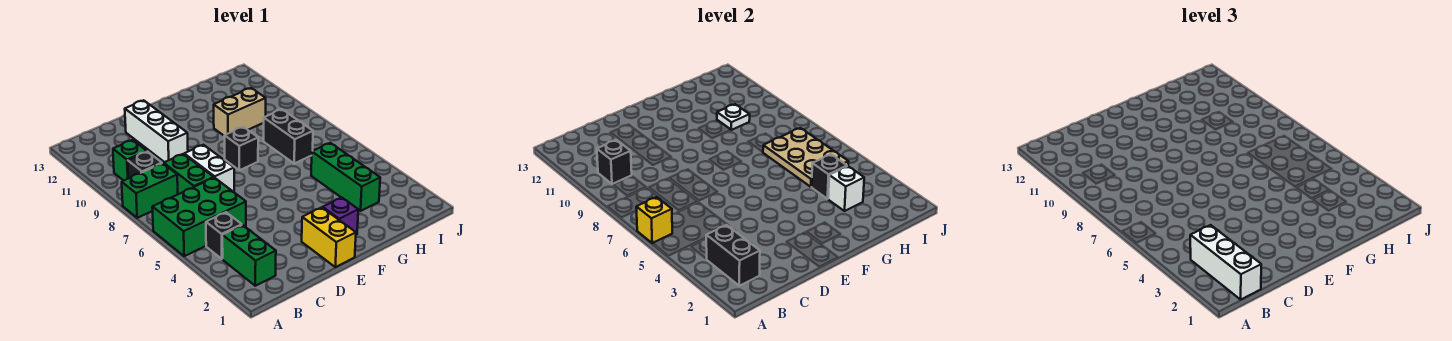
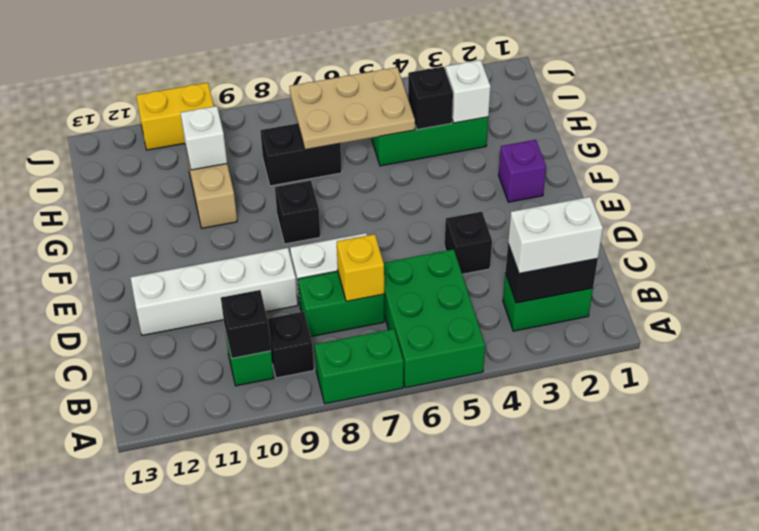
yellow 1x1 brick [636,197,672,243] -> yellow 1x1 brick moved to [337,234,384,301]
green 1x2 brick [122,163,178,218] -> green 1x2 brick turned to [315,329,404,404]
white 1x3 brick [1190,225,1261,299] -> white 1x2 brick [508,197,603,274]
black 1x1 brick [206,212,242,259] -> black 1x1 brick moved to [445,212,492,274]
white 1x3 brick [125,100,188,162] -> white 1x4 brick [130,248,298,335]
yellow 1x2 brick [302,207,356,267] -> yellow 1x2 brick moved to [136,83,214,150]
white 1x1 plate [717,104,750,130] -> white 1x1 brick [181,106,227,170]

